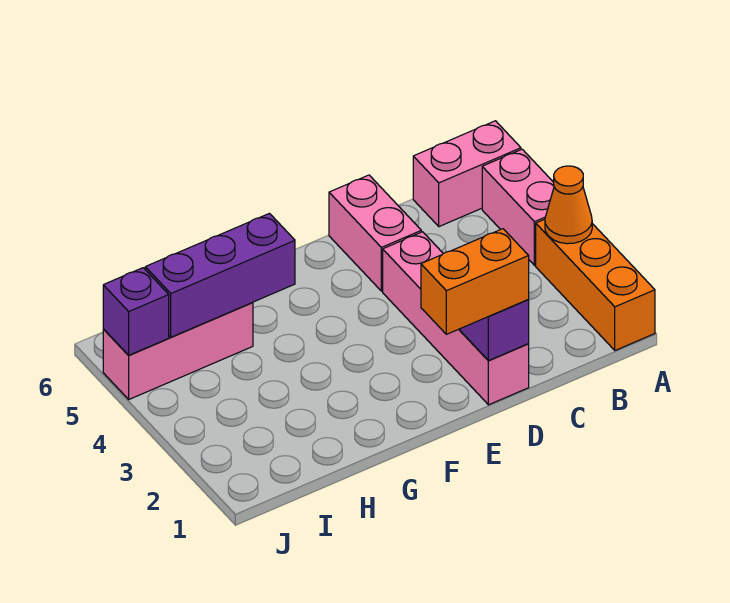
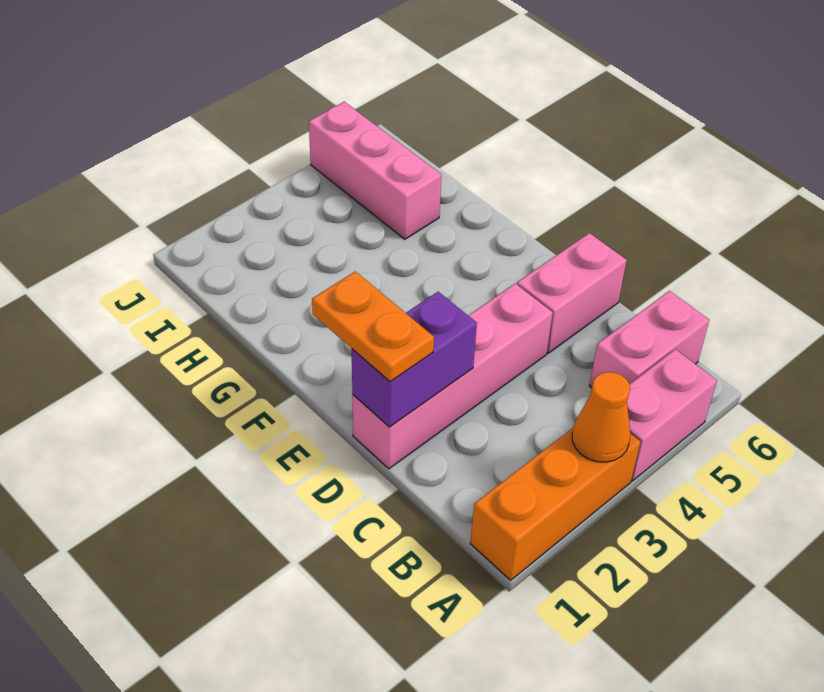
pink 1x2 brick [413,121,521,227] -> pink 1x2 brick turned to [589,291,709,388]
orange 1x2 brick [421,229,529,334] -> orange 1x2 plate [312,271,434,382]
purple 1x3 brick [145,213,295,337] -> none
purple 1x1 brick [103,268,169,355] -> none

